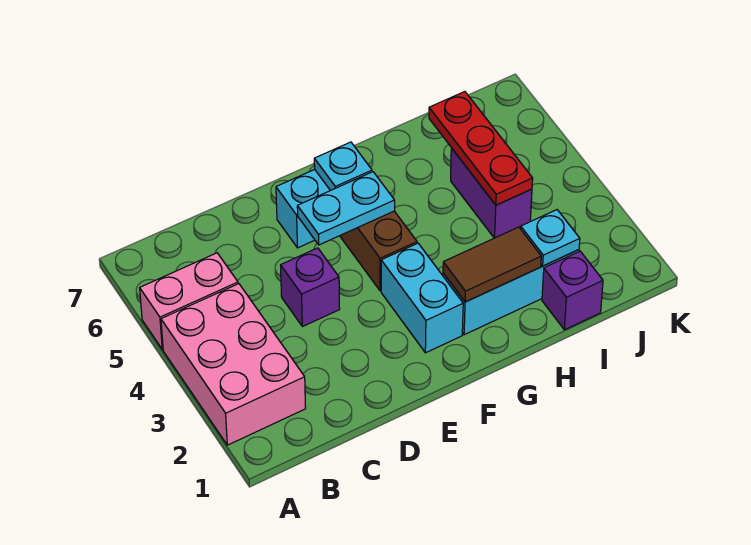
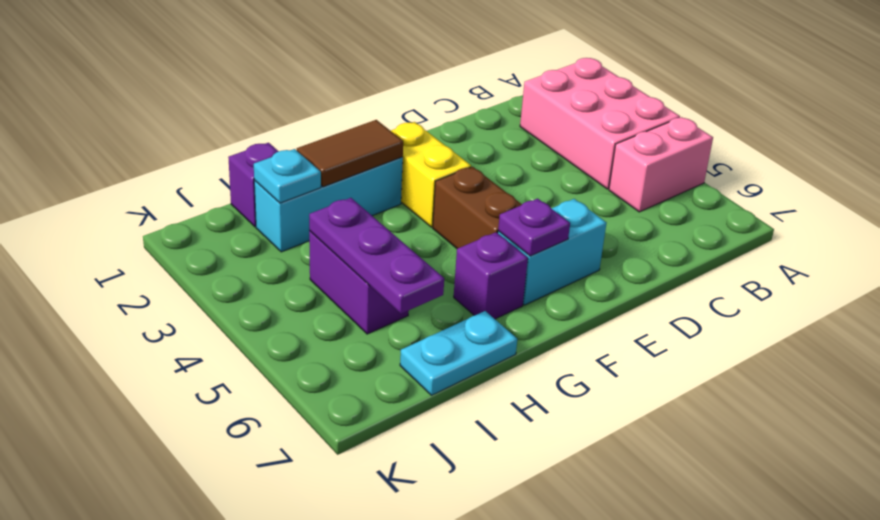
purple 1x1 brick [281,248,340,327] -> purple 1x1 brick moved to [454,232,528,319]
cyan 1x2 plate [297,172,395,245] -> cyan 1x2 plate moved to [400,311,517,395]
cyan 1x2 brick [381,243,463,353] -> yellow 1x2 brick [391,122,471,227]
cyan 1x1 plate [314,142,372,191] -> purple 1x1 plate [498,199,570,256]
red 1x3 plate [429,92,533,205] -> purple 1x3 plate [309,198,444,314]

